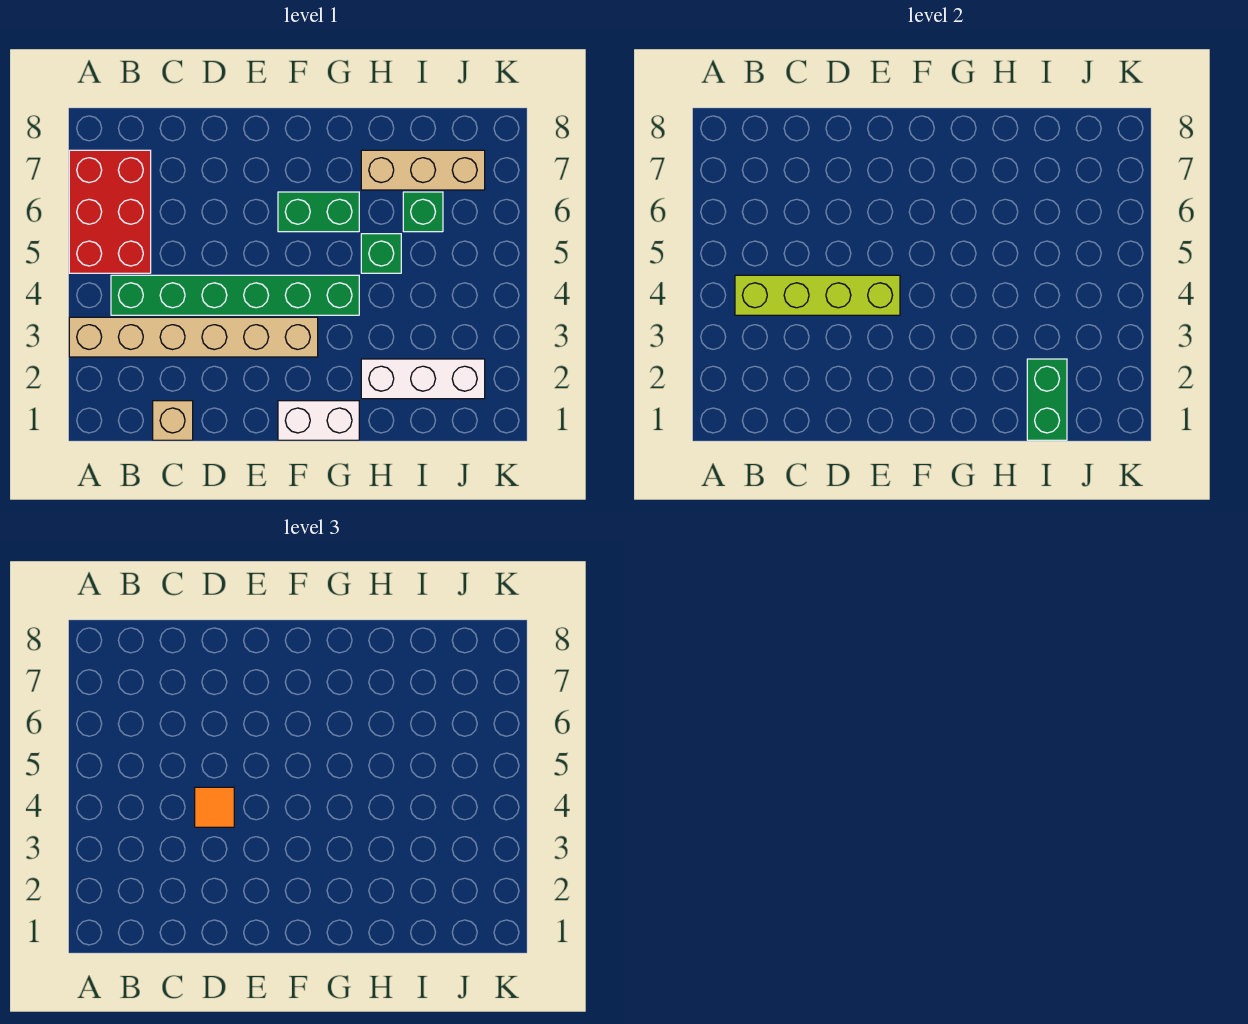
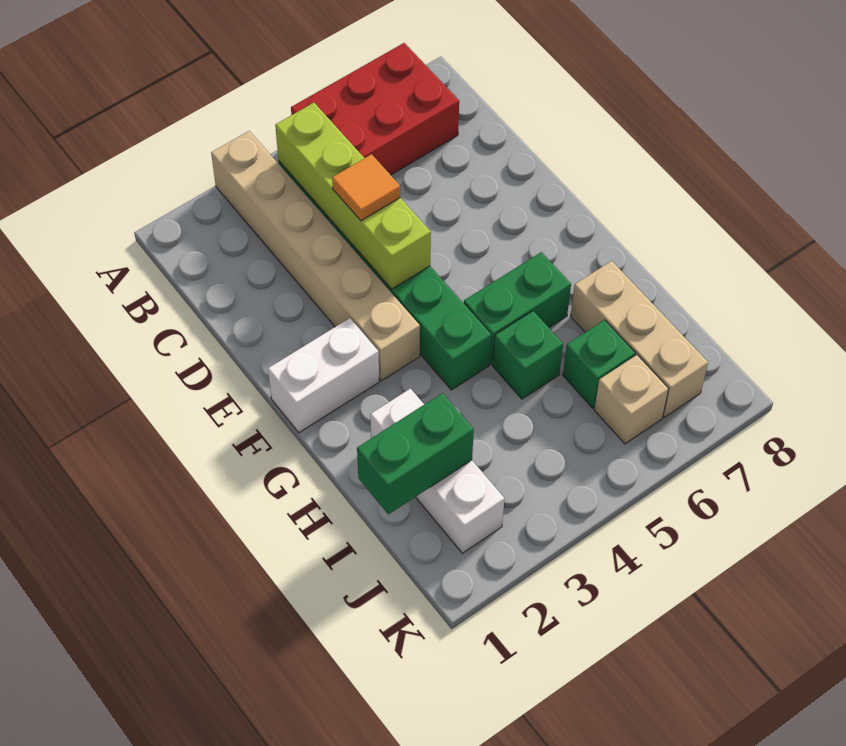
tan 1x1 brick [153,401,193,440] -> tan 1x1 brick moved to [594,355,669,444]
white 1x2 brick [278,401,359,440] -> white 1x2 brick turned to [268,318,379,433]
green 1x2 brick [278,192,359,232] -> green 1x2 brick turned to [464,252,571,364]

